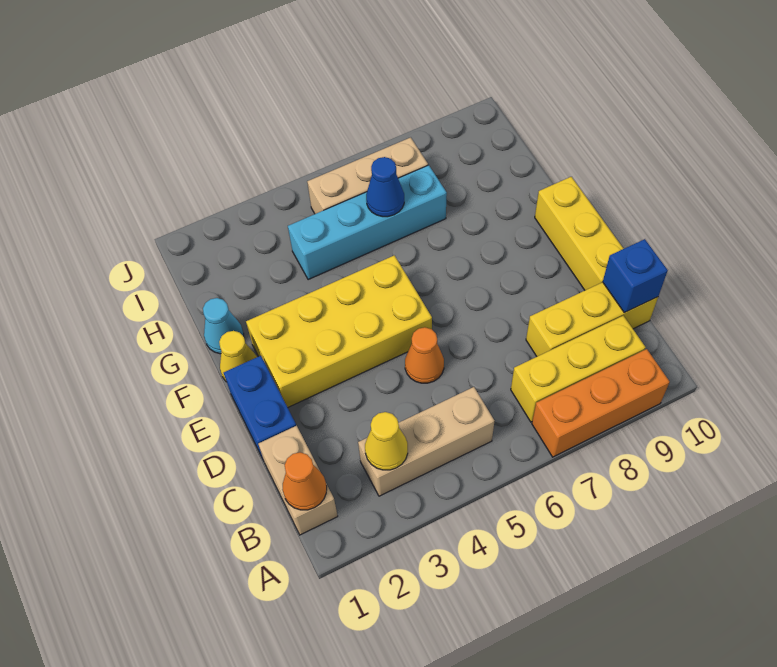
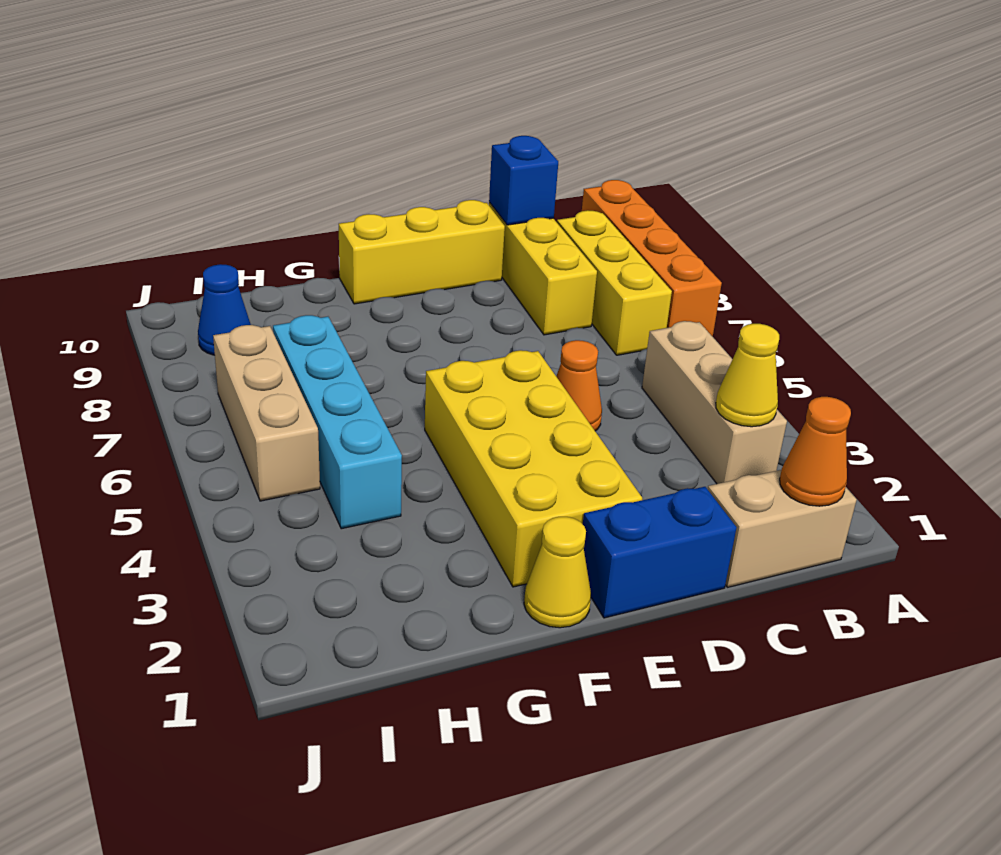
orange 1x3 brick [532,349,670,457] -> orange 1x4 brick [582,180,722,337]
cyan 1x1 cone [203,298,244,354] -> none
blue 1x1 cone [366,157,404,217] -> blue 1x1 cone moved to [198,264,251,355]

